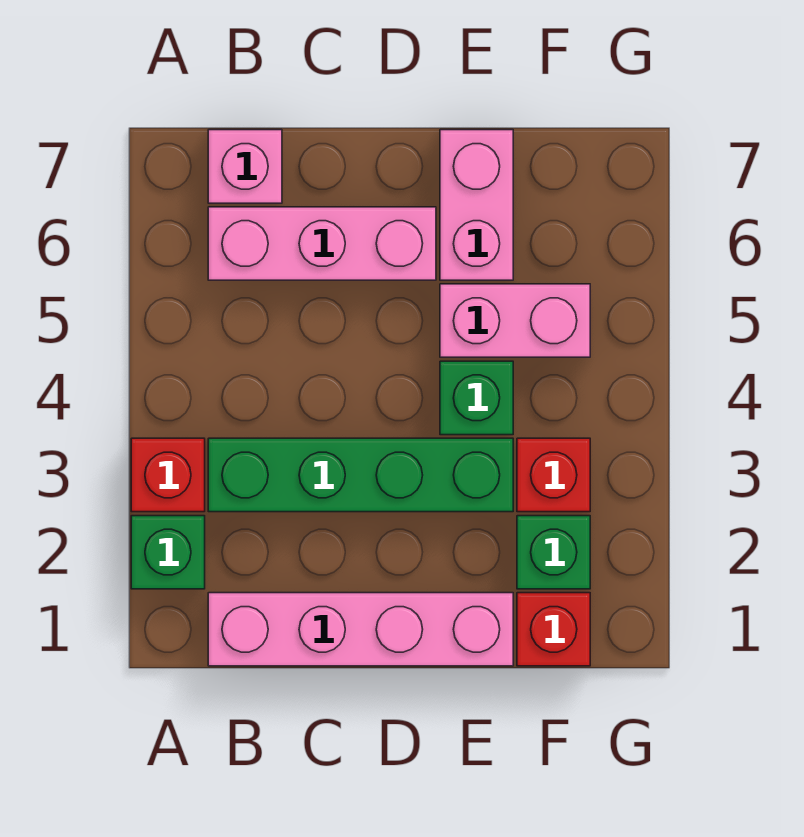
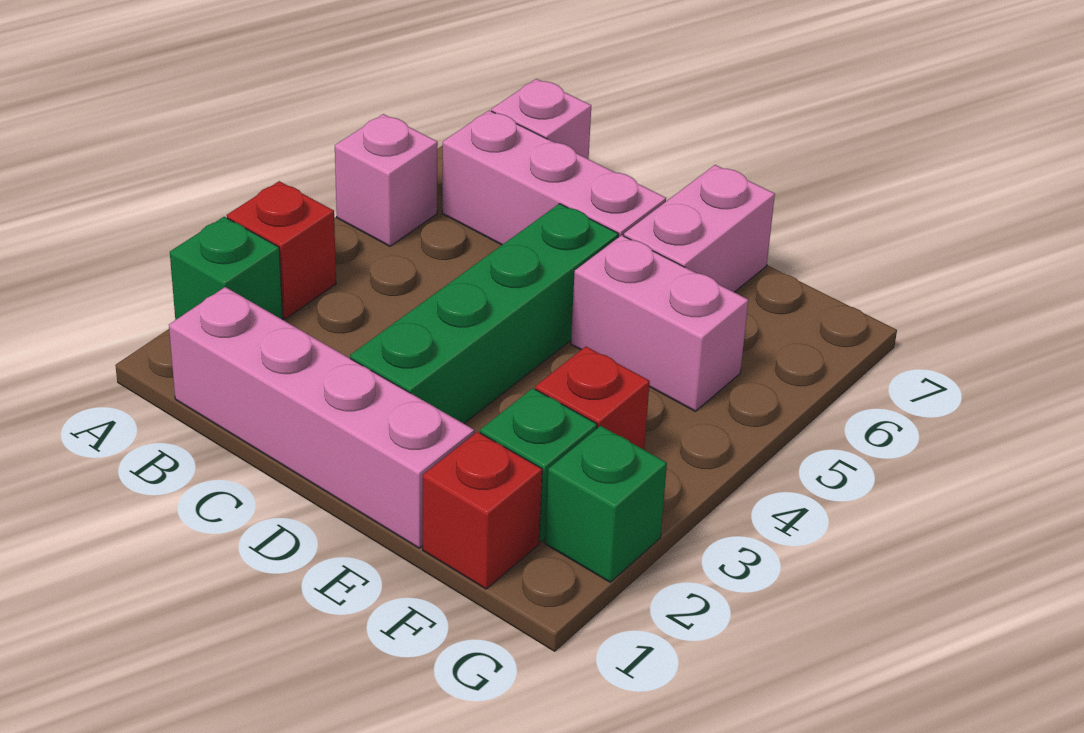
none -> pink 1x1 brick [335,114,438,246]
green 1x4 brick [208,438,513,512] -> green 1x4 brick turned to [350,204,619,424]
green 1x1 brick [440,361,513,435] -> green 1x1 brick moved to [545,426,667,582]

